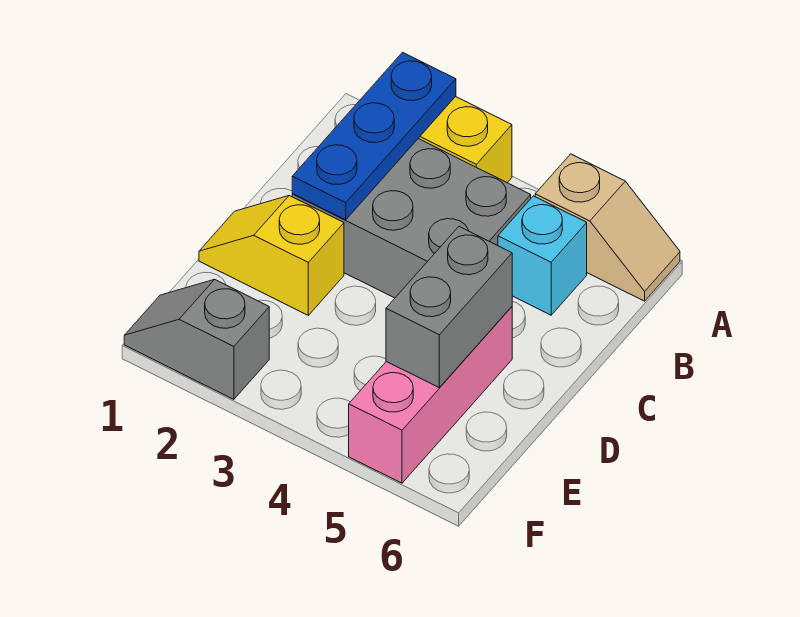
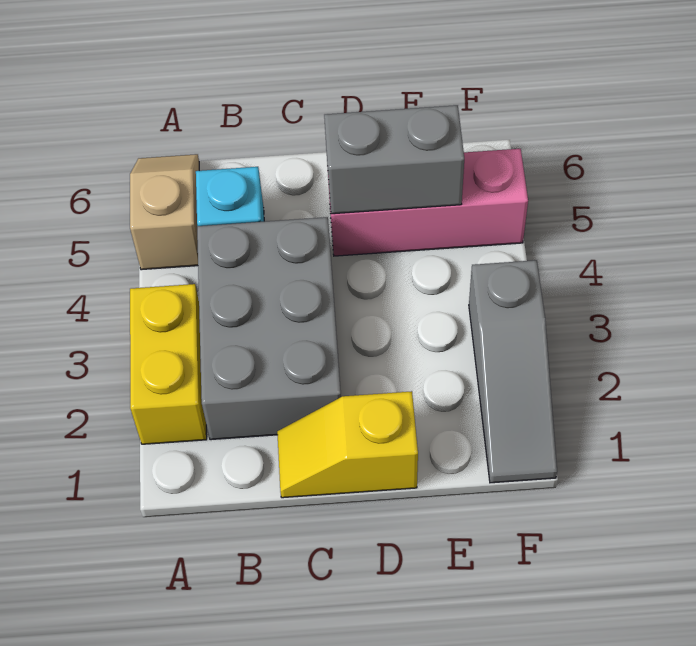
blue 1x3 plate [292,52,456,220] -> none
yellow 1x2 slope [199,196,344,315] -> yellow 1x2 slope turned to [277,391,418,498]
grey 1x2 slope [124,280,269,399] -> grey 1x3 slope [469,260,557,483]

